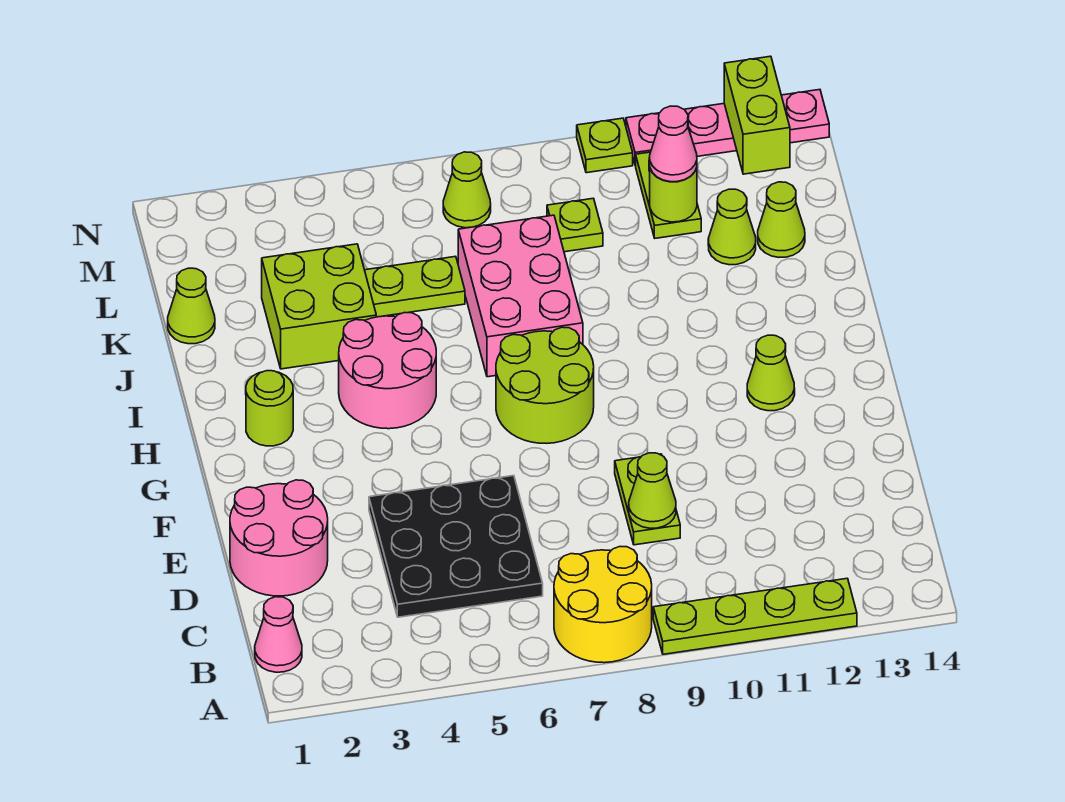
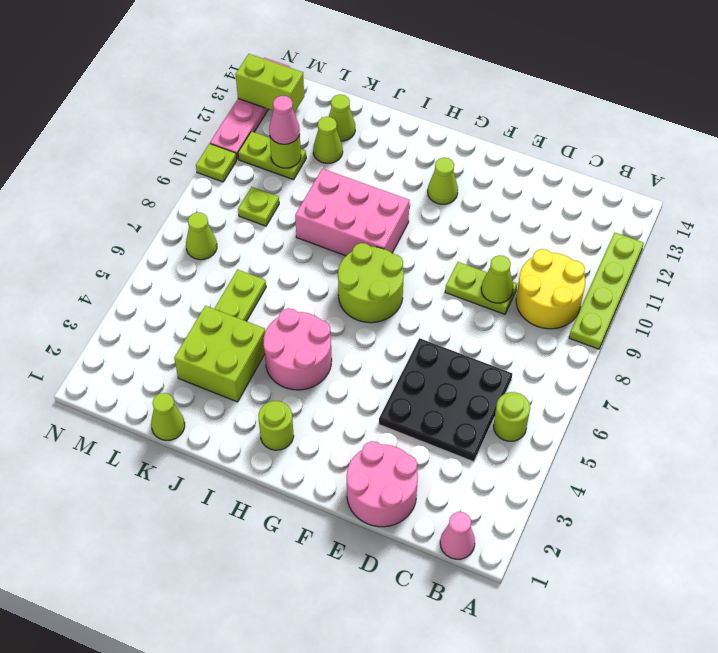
yellow 2x2 round brick [554,547,652,663] -> yellow 2x2 round brick moved to [516,249,585,329]
none -> lime 1x1 round brick [493,392,530,441]
pink 2x3 brick [458,215,583,377] -> pink 2x3 brick moved to [295,169,409,256]

